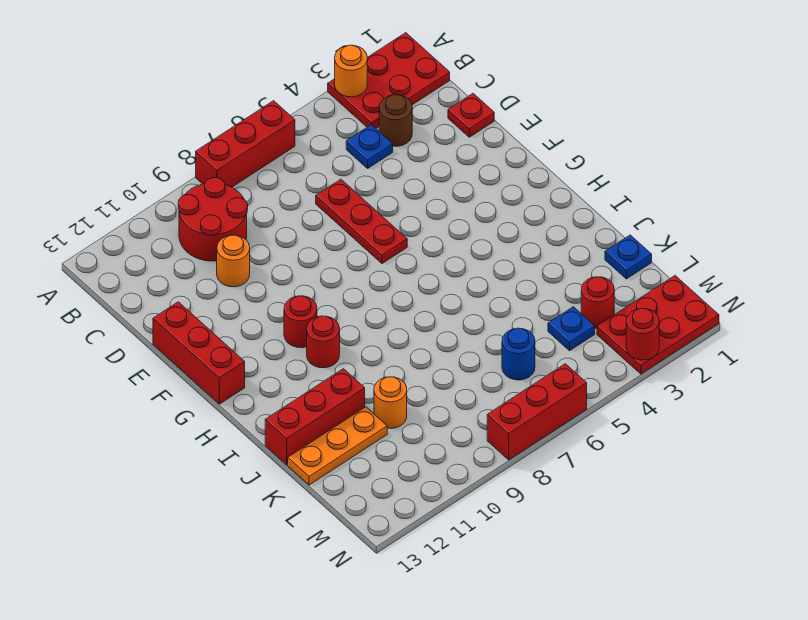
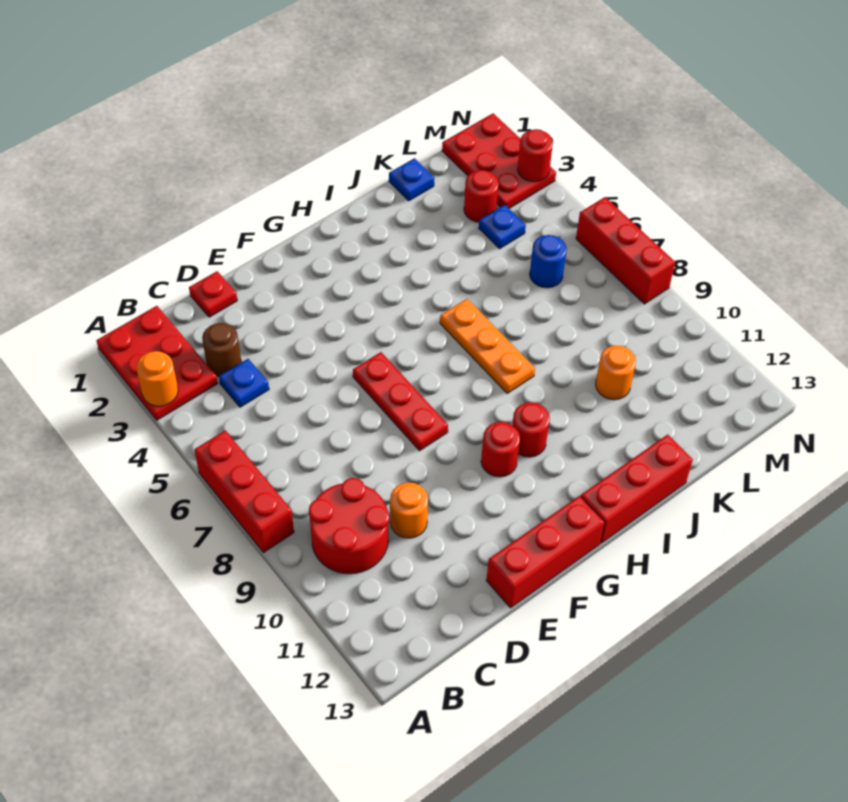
red 1x3 plate [316,179,407,264] -> red 1x3 plate turned to [353,352,448,451]
red 1x3 brick [265,369,365,465] -> red 1x3 brick turned to [581,435,693,543]
orange 1x3 plate [288,407,387,485] -> orange 1x3 plate moved to [440,299,535,393]

